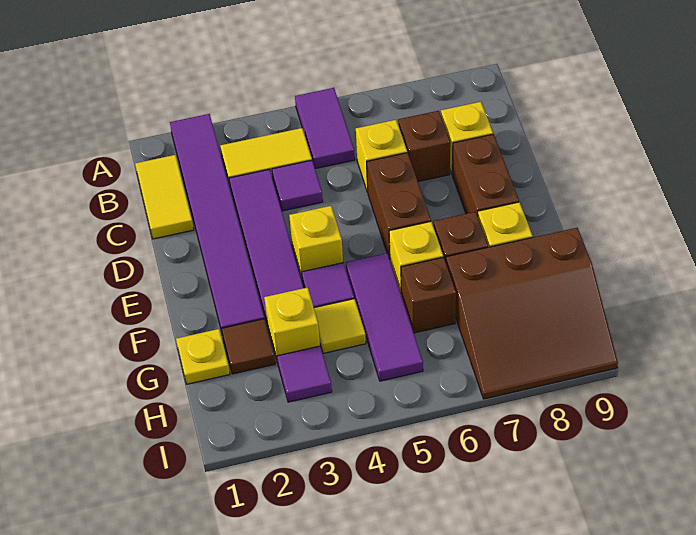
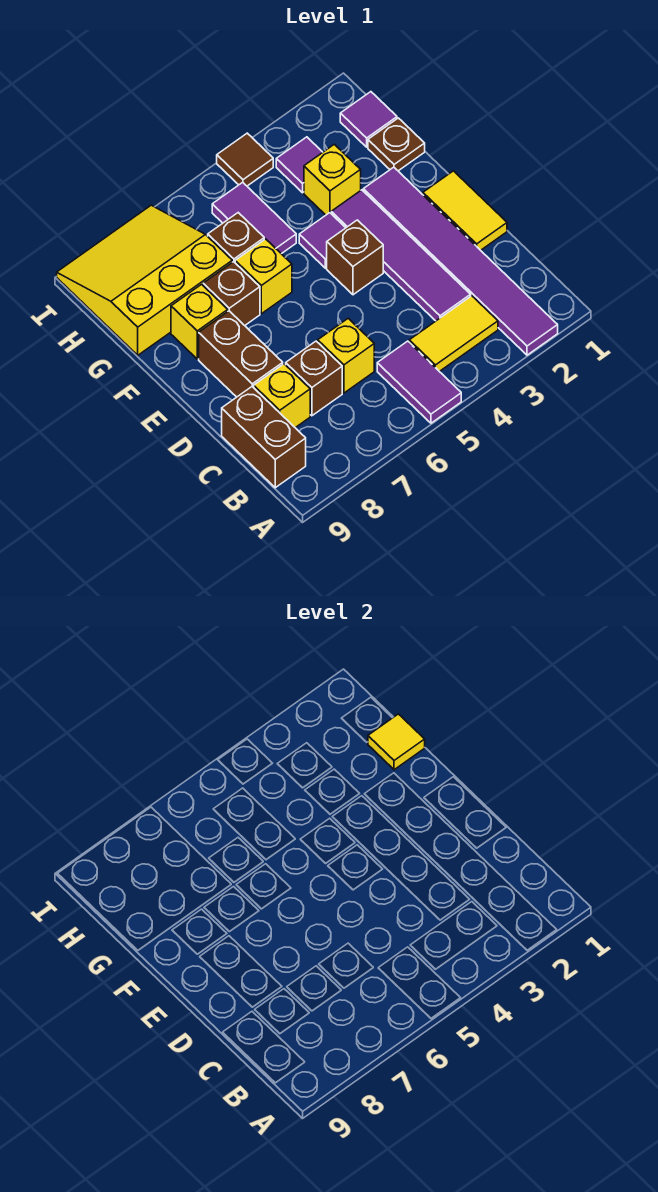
yellow 1x2 tile [135,155,194,239] -> yellow 1x2 tile moved to [423,171,507,250]
purple 1x1 tile [272,160,323,211] -> purple 1x1 tile moved to [340,92,397,147]
brown 1x2 brick [367,153,431,259] -> brown 1x2 brick moved to [222,387,306,488]
yellow 1x1 brick [289,206,343,279] -> brown 1x1 brick [327,220,383,295]
purple 1x3 tile [346,253,423,381] -> purple 1x2 tile [212,182,296,254]
yellow 1x1 plate [176,329,230,384] -> brown 1x1 plate [368,118,425,171]
brown 1x1 tile [222,319,275,374] -> brown 1x1 tile moved to [217,133,273,186]
yellow 1x1 tile [314,299,366,353] -> yellow 1x1 tile moved to [368,714,425,770]
brown 3x3 slope [446,228,618,399] -> yellow 3x3 slope [57,205,232,355]

